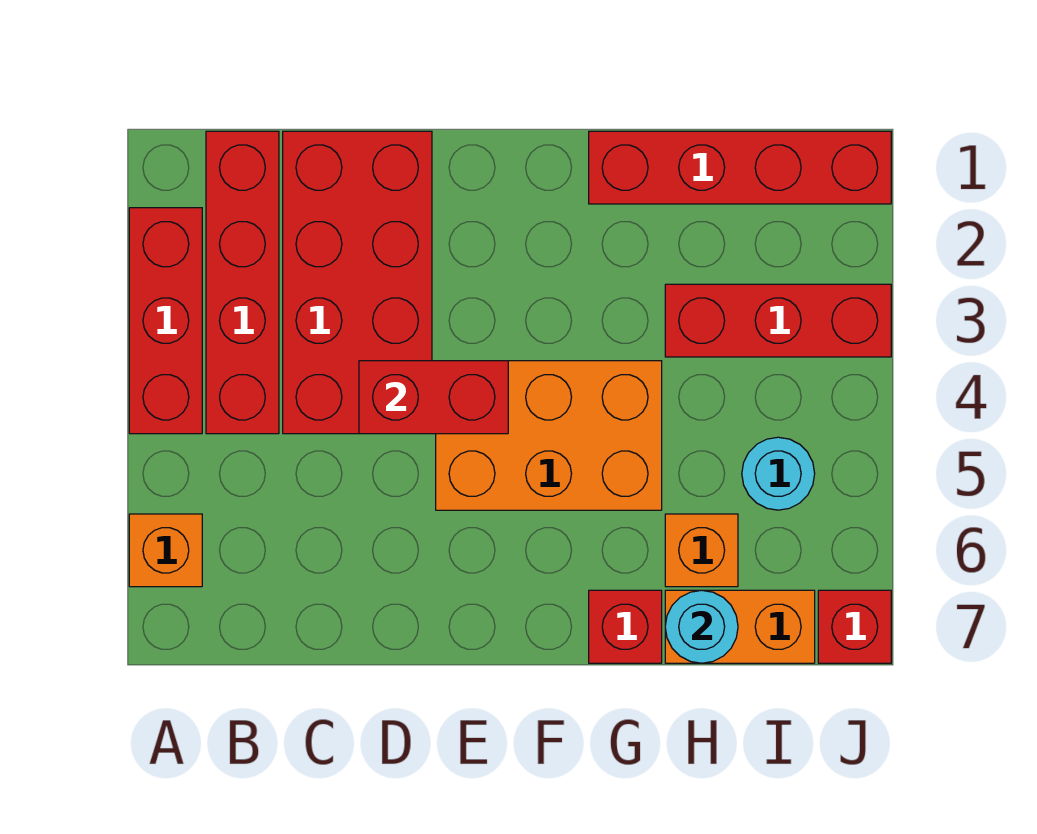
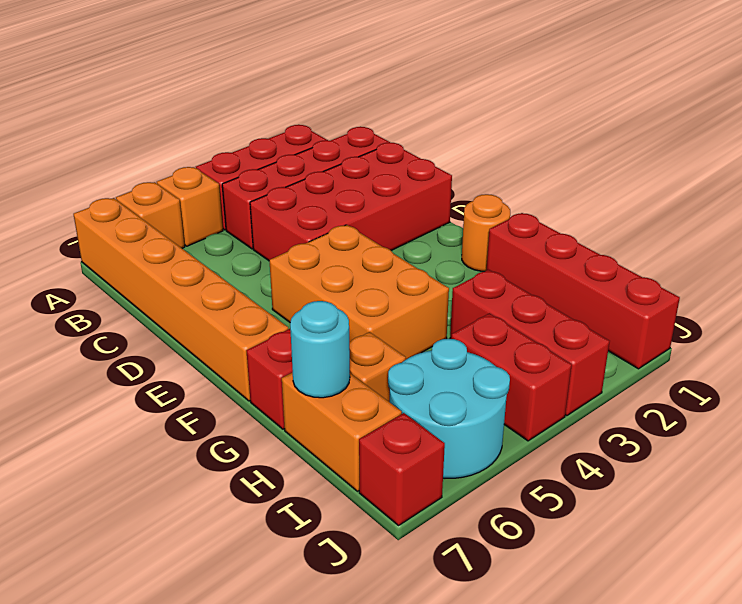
none -> orange 1x1 brick [157,167,223,246]
none -> orange 1x6 brick [73,198,288,401]
red 1x2 brick [359,361,508,434] -> red 1x2 brick moved to [451,313,572,441]
none -> orange 1x1 round brick [462,194,510,271]
cyan 1x1 round brick [742,437,815,510] -> cyan 2x2 round brick [388,339,510,478]

